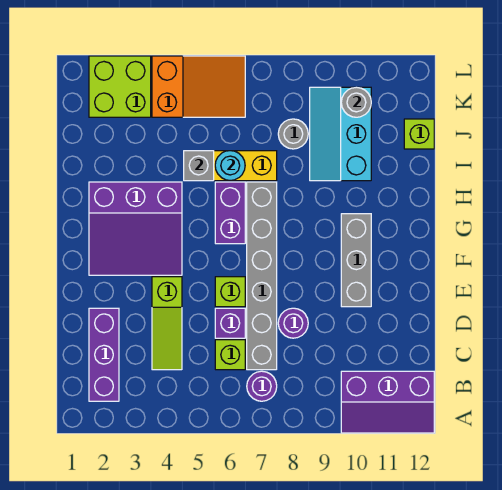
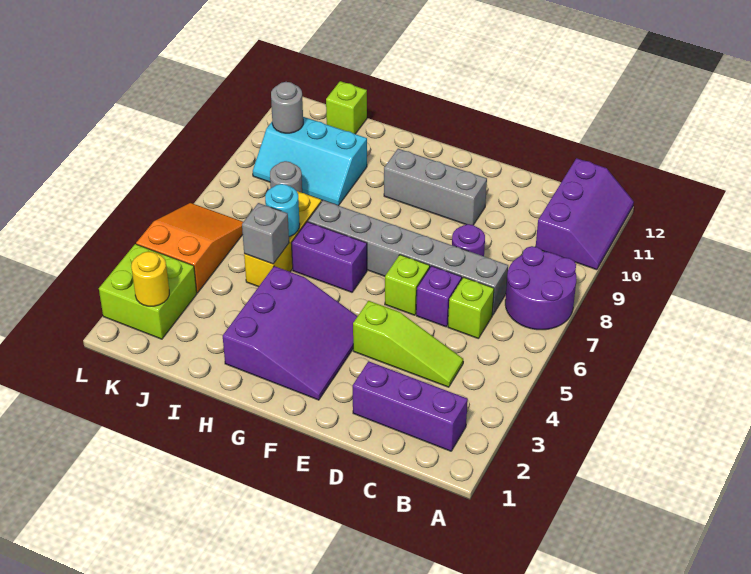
purple 1x1 round brick [247,371,277,401] -> purple 2x2 round brick [505,246,576,330]
none -> yellow 1x1 round brick [131,251,169,306]

